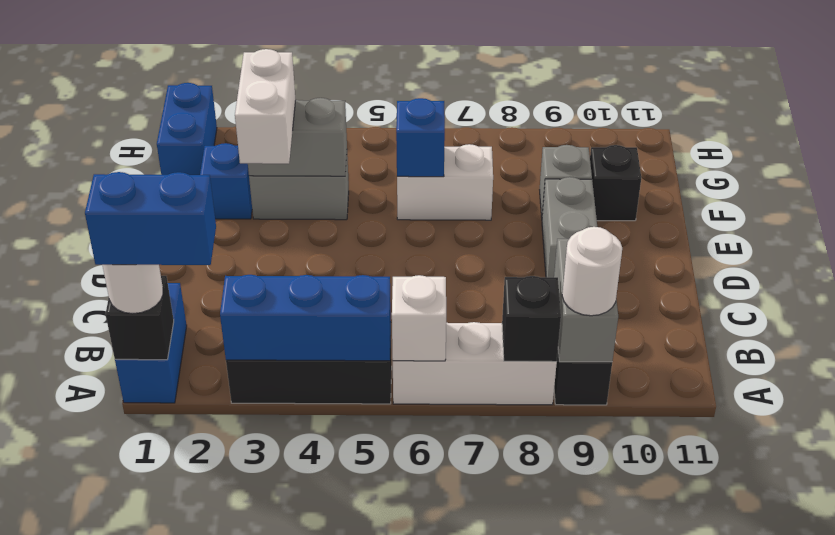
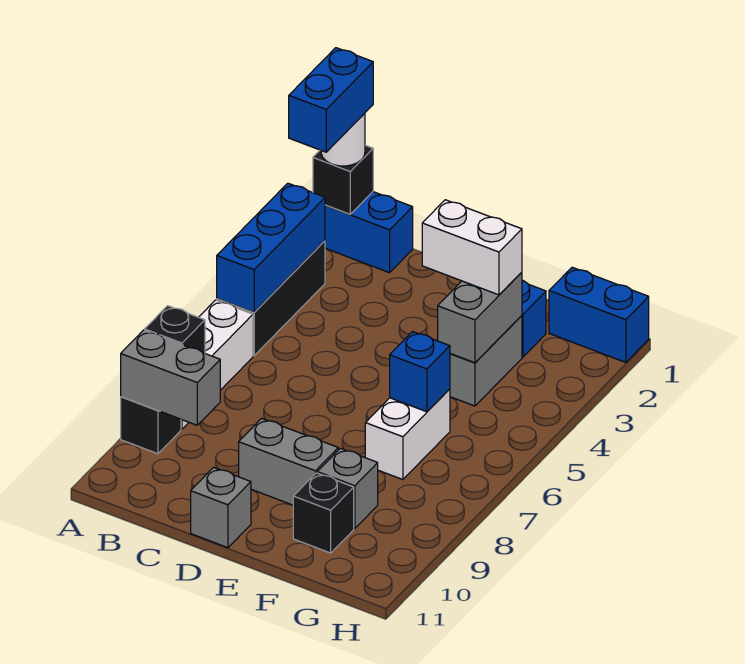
white 1x1 brick [392,275,446,361] -> none
white 1x1 round brick [562,227,622,316] -> none
none -> grey 1x1 brick [191,467,251,548]

